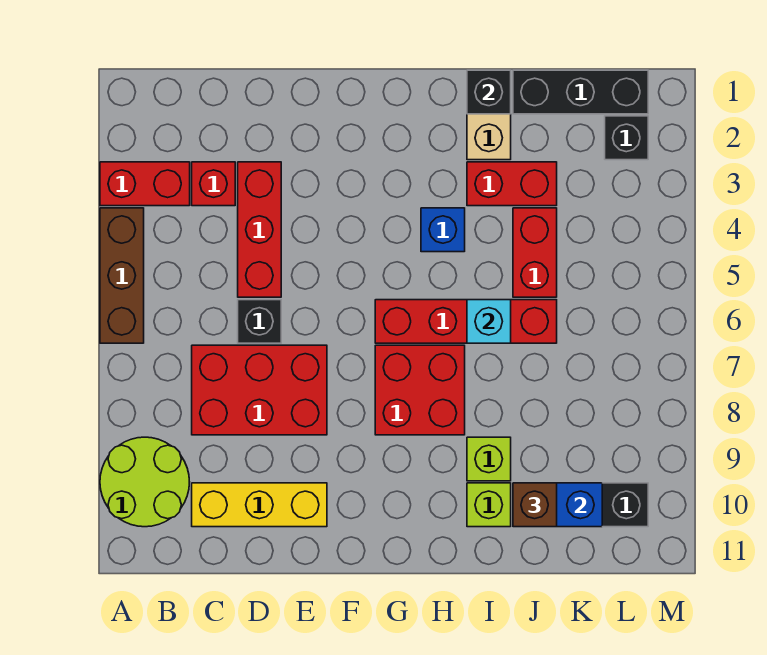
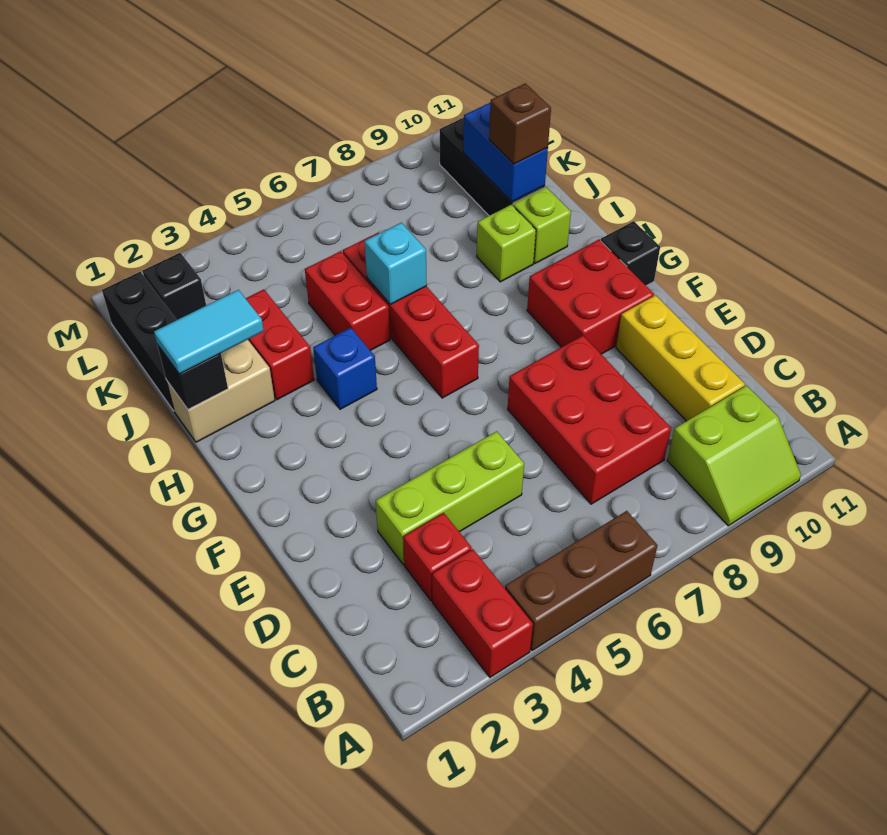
lime 2x2 round brick [100,437,189,527] -> lime 2x2 slope [667,386,801,526]
red 1x3 brick [238,162,281,297] -> lime 1x3 brick [376,431,524,565]
black 1x1 brick [238,300,281,343] -> black 1x1 brick moved to [601,221,660,286]
red 2x2 brick [375,345,465,435] -> red 2x2 brick moved to [527,240,654,354]
none -> cyan 1x2 tile [154,290,264,374]
red 1x2 brick [513,208,557,297] -> red 1x2 brick turned to [305,251,390,351]

